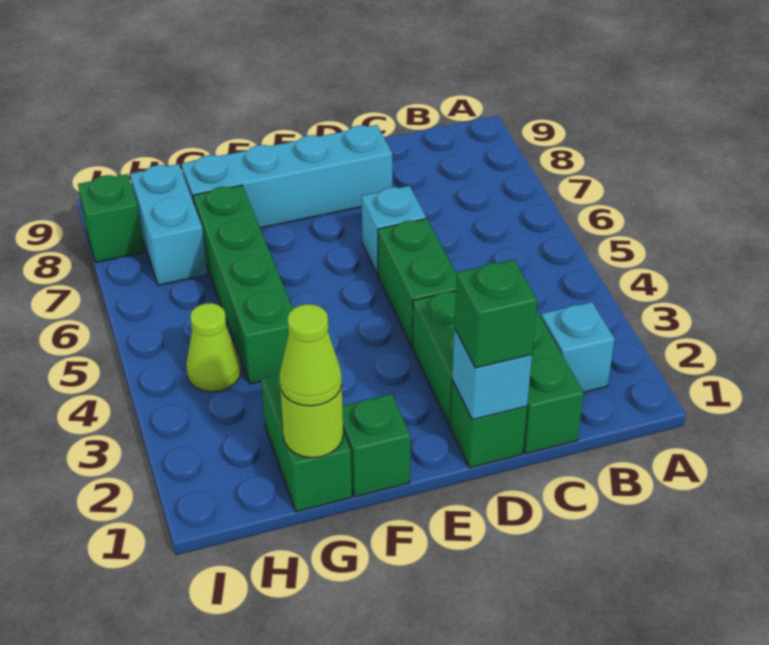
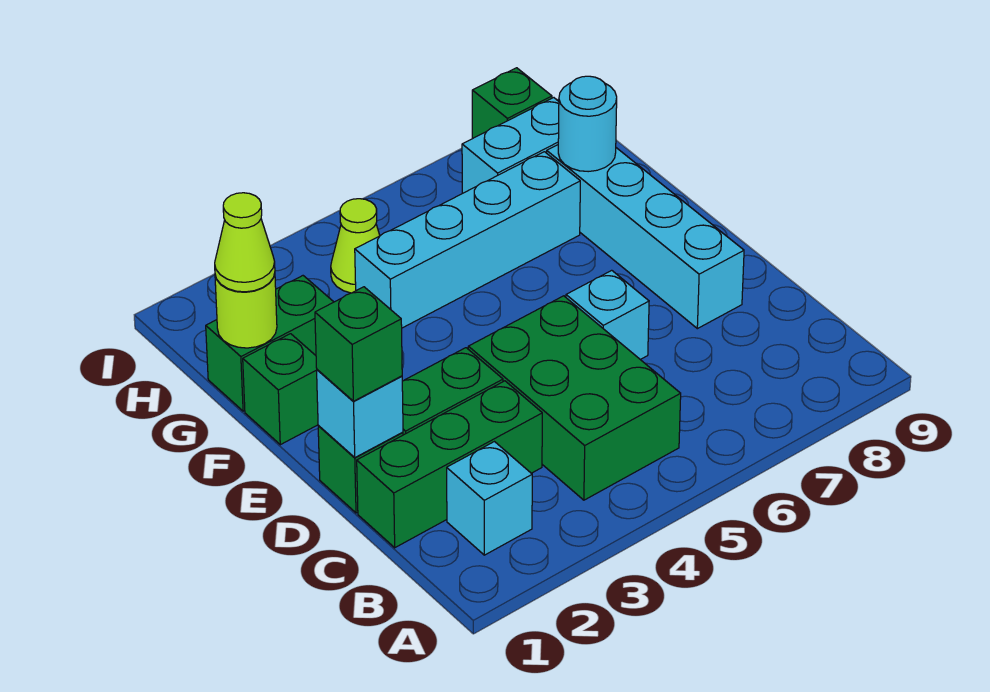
green 1x2 brick [378,219,457,346] -> green 2x3 brick [468,296,681,500]
green 1x4 brick [193,185,293,384] -> cyan 1x4 brick [355,152,580,328]
none -> cyan 1x1 round brick [558,76,617,172]

